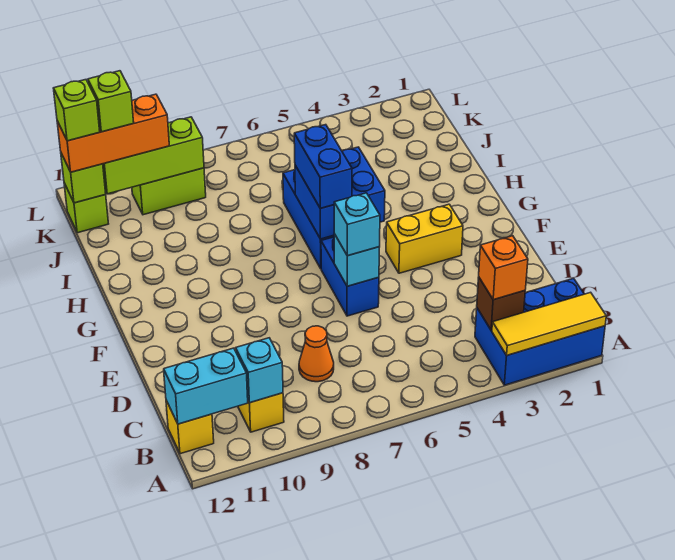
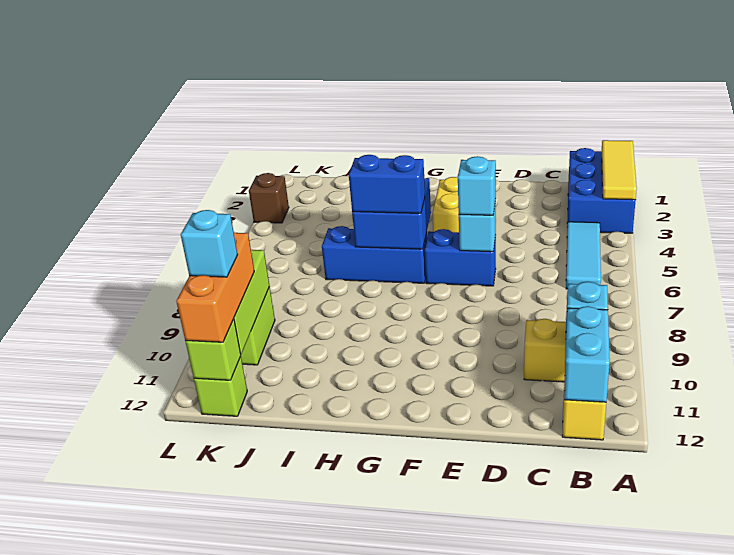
brown 1x1 brick [477,277,525,330] -> brown 1x1 brick moved to [249,173,289,223]
orange 1x1 brick [479,236,528,300] -> none
none -> cyan 1x3 tile [566,222,601,289]
orange 1x1 cone [299,326,334,382] -> none
lime 1x1 brick [88,71,134,132] -> cyan 1x1 brick [181,210,238,277]
lime 1x1 brick [54,80,100,141] -> none

